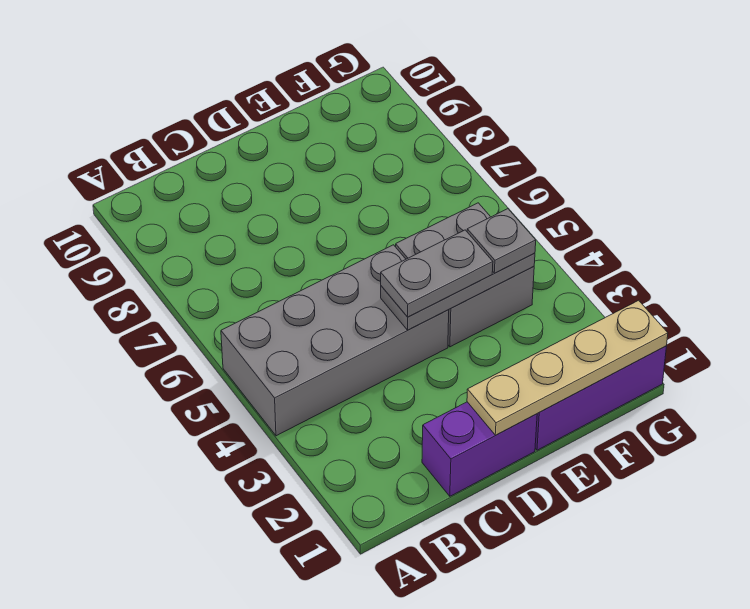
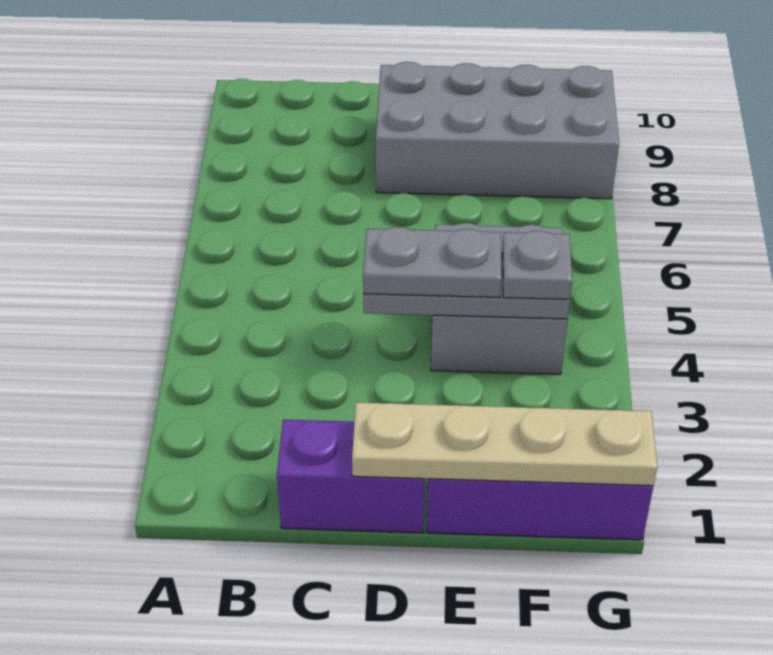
grey 2x4 brick [221,245,449,436] -> grey 2x4 brick moved to [376,62,619,199]

